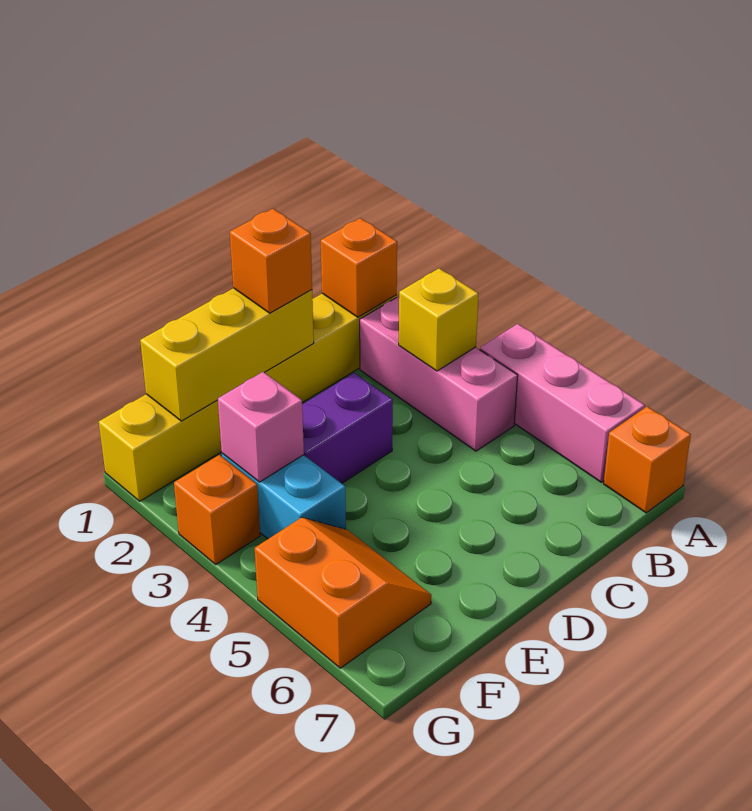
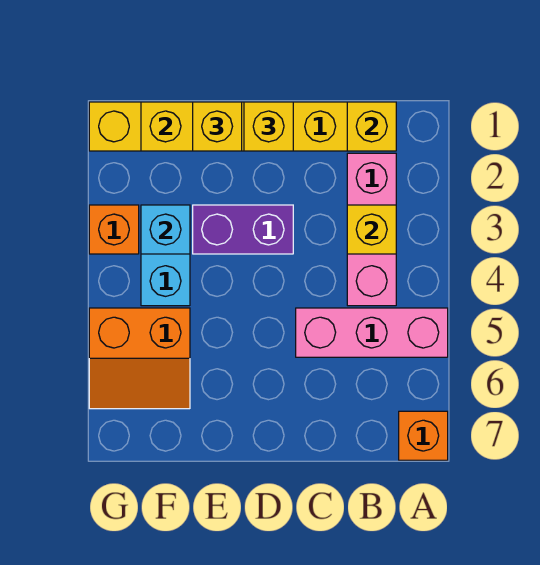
pink 1x3 brick [480,324,645,482] -> pink 1x3 brick turned to [296,308,448,357]
orange 1x1 brick [321,218,397,317] -> yellow 1x1 brick [347,102,396,151]
orange 1x1 brick [230,209,312,313] -> yellow 1x1 brick [244,102,293,151]
none -> yellow 1x1 brick [193,102,242,151]
pink 1x1 brick [218,372,304,482] -> cyan 1x1 brick [141,205,190,254]
orange 2x2 slope [255,517,431,668] -> orange 2x2 slope turned to [89,308,190,409]

